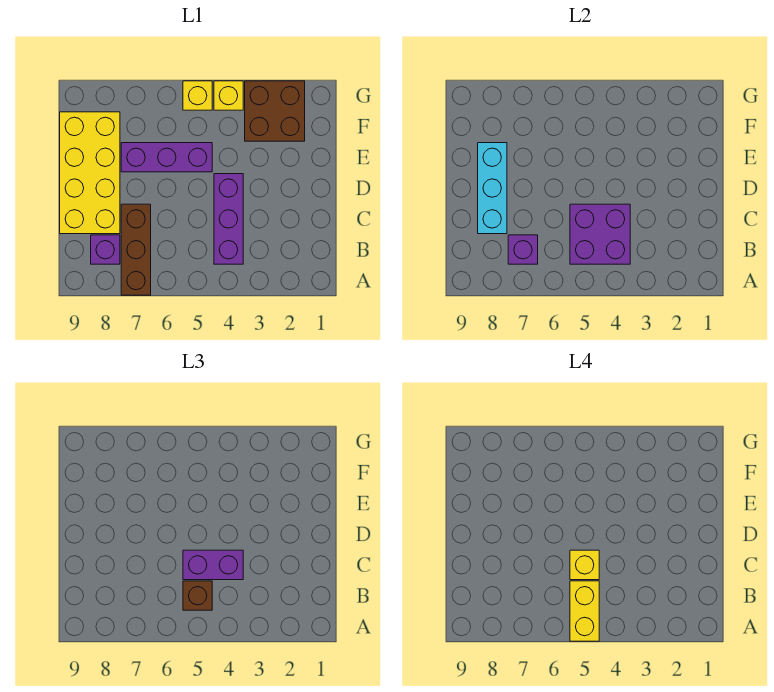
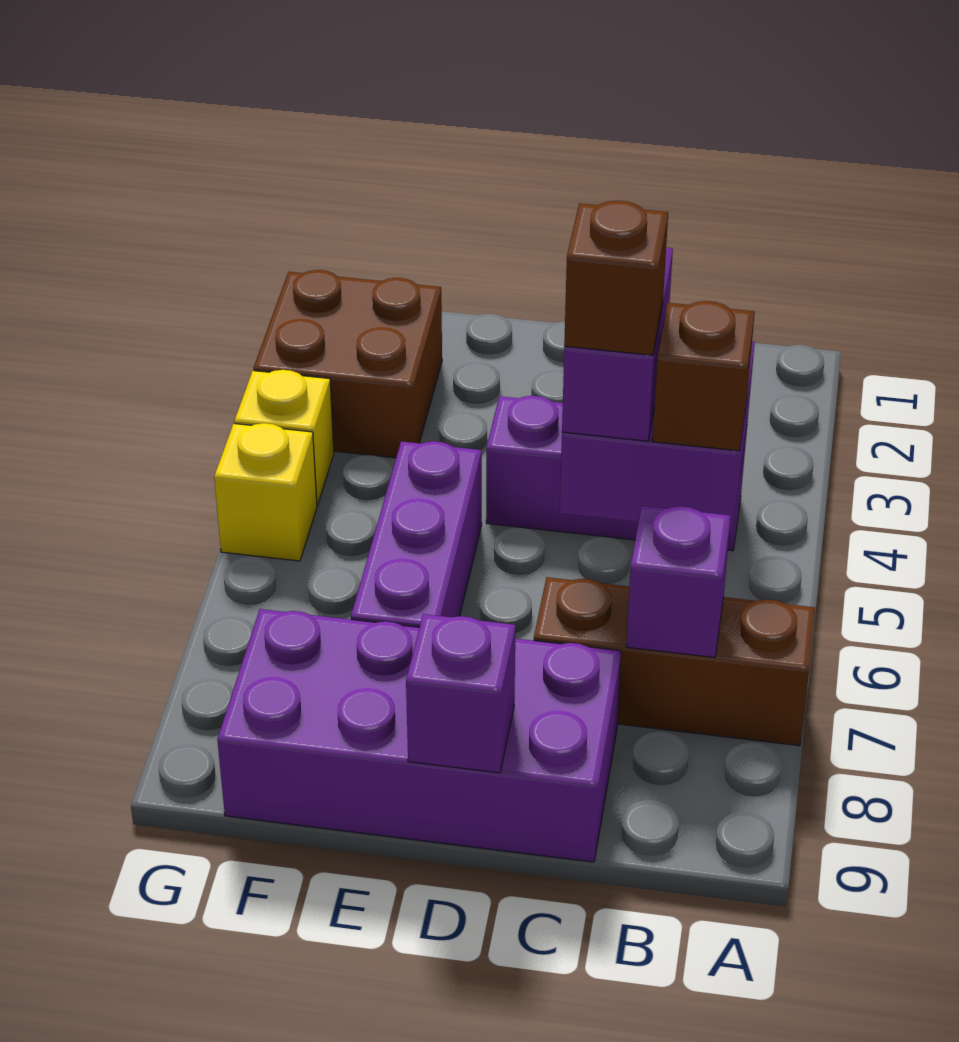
yellow 1x2 brick [570,581,599,641] -> none
purple 1x1 brick [91,235,120,264] -> purple 1x1 brick moved to [406,614,515,773]
yellow 1x1 brick [570,550,599,580] -> brown 1x1 brick [564,201,668,355]
yellow 2x4 brick [60,112,120,234] -> purple 2x4 brick [217,609,621,862]
cyan 1x3 brick [478,143,507,234] -> none

